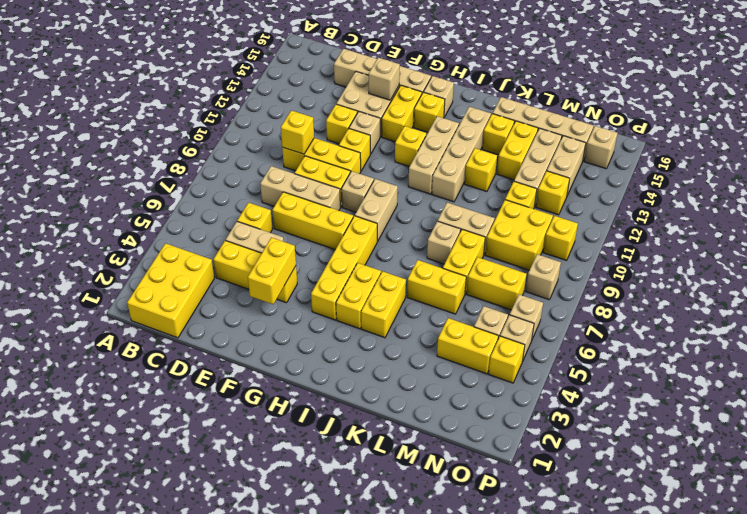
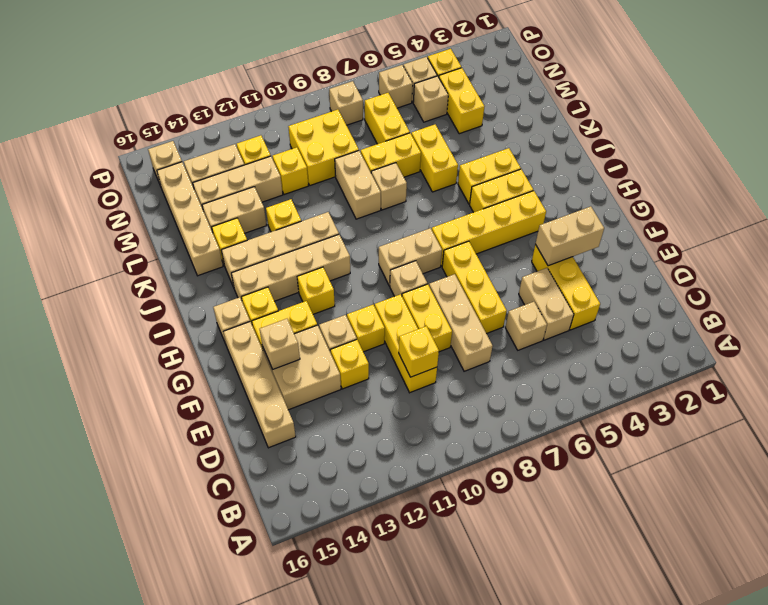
yellow 2x3 brick [127,243,214,338] -> none
yellow 1x1 brick [237,203,272,233] -> tan 1x1 brick [505,302,547,350]
yellow 1x2 brick [248,238,296,304] -> tan 1x2 brick [536,206,604,266]
tan 1x3 brick [408,116,459,194] -> tan 1x4 brick [231,235,350,301]
yellow 1x2 brick [497,121,538,180] -> tan 1x2 brick [202,187,267,233]
yellow 1x1 brick [543,216,578,260] -> none

